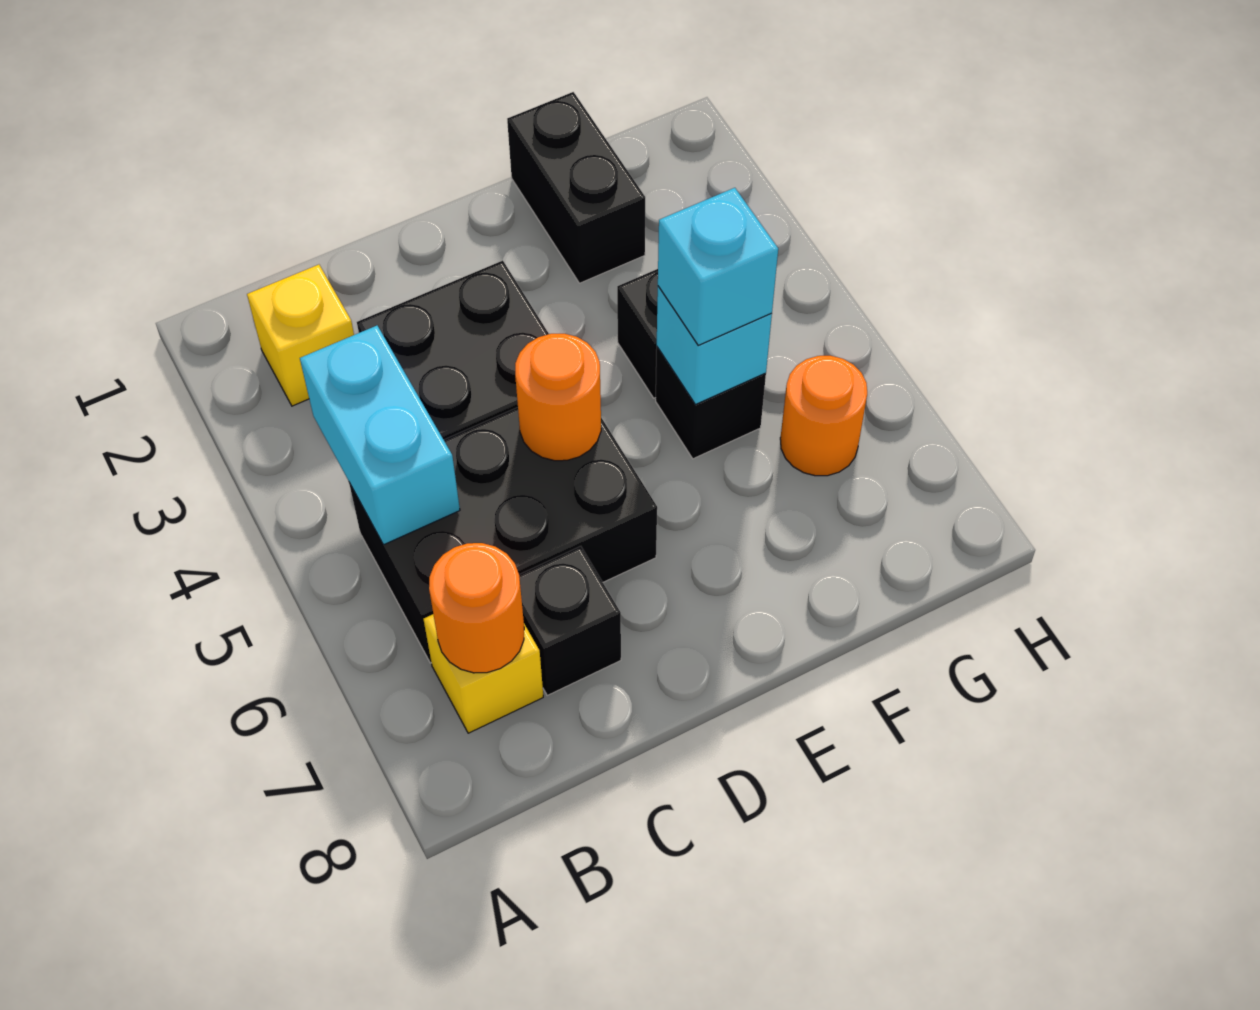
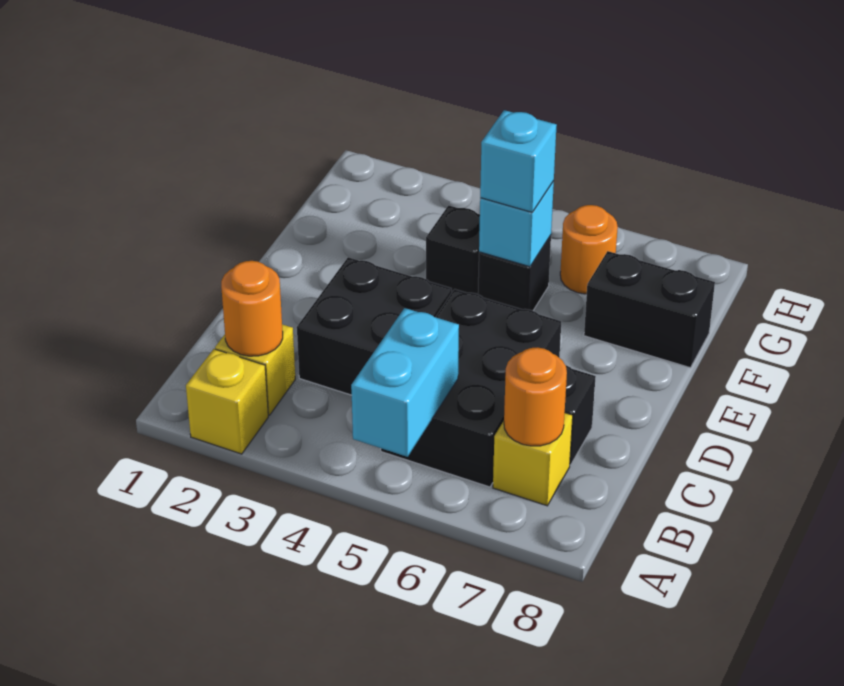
none -> yellow 1x1 brick [186,349,268,454]
cyan 1x2 brick [300,326,460,545] -> cyan 1x2 brick turned to [351,308,459,457]
orange 1x1 round brick [515,334,601,461] -> orange 1x1 round brick moved to [221,261,283,356]
black 1x2 brick [507,92,645,283] -> black 1x2 brick moved to [584,251,715,368]

